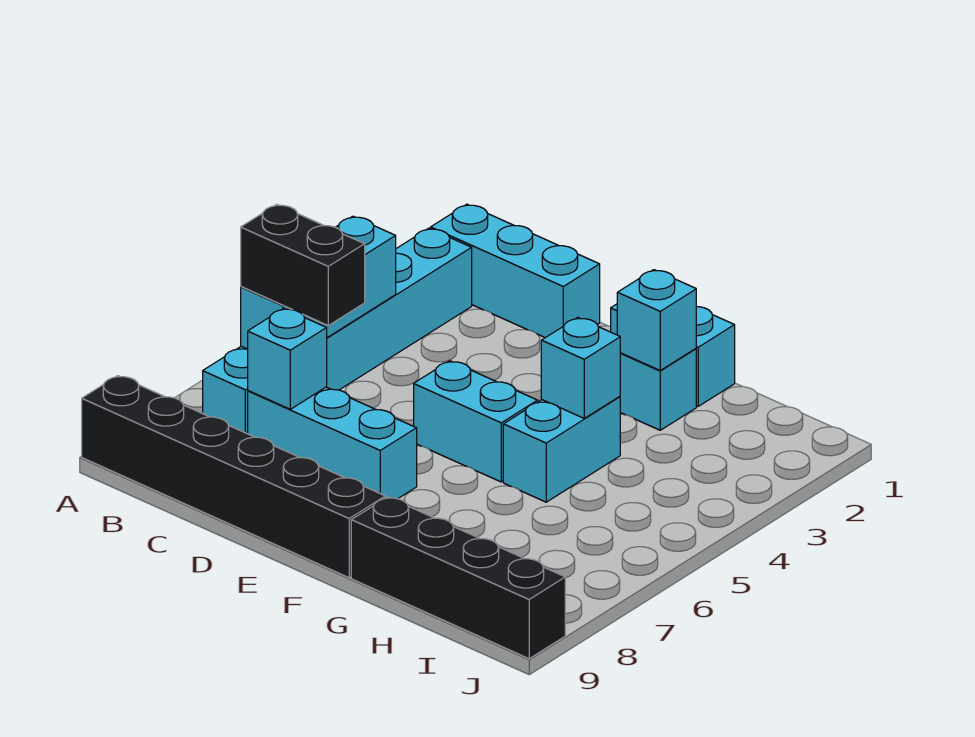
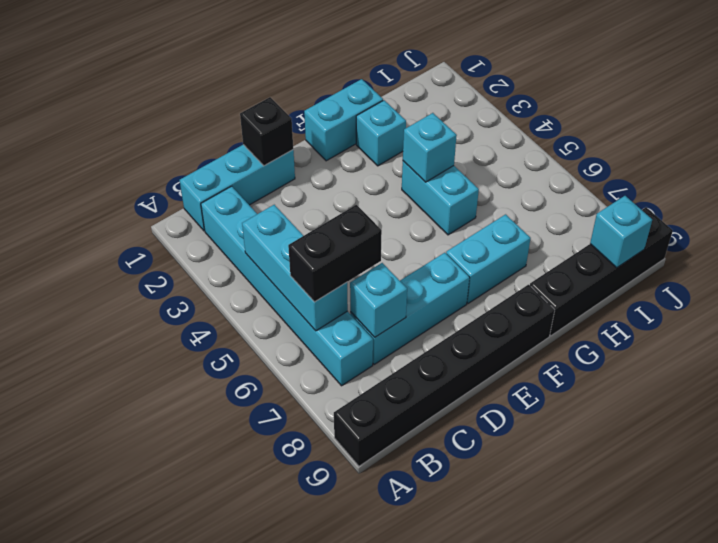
none -> black 1x1 brick [240,97,293,166]
cyan 1x2 brick [414,361,538,482] -> cyan 1x2 brick moved to [446,214,531,303]
cyan 1x1 brick [617,270,696,370] -> cyan 1x1 brick moved to [590,196,652,268]

